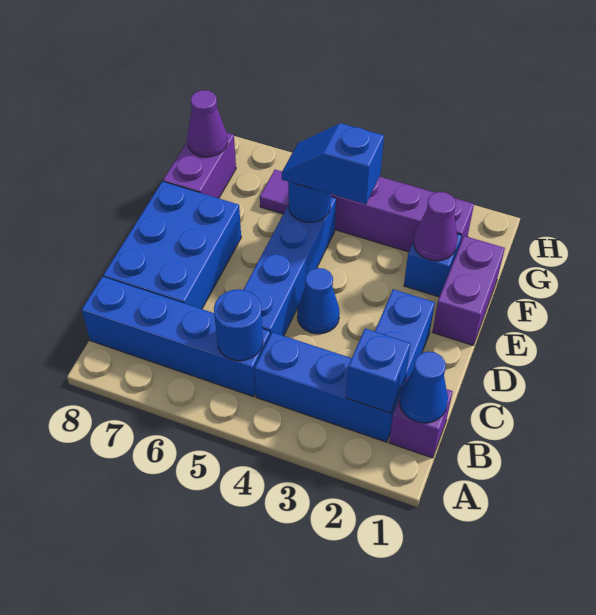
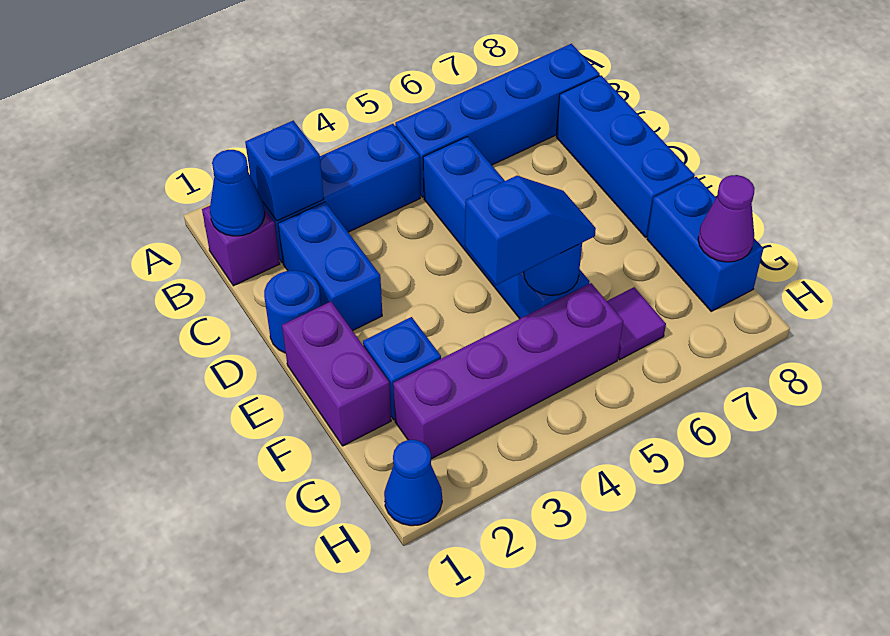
blue 1x1 round brick [214,289,263,361] -> blue 1x1 round brick moved to [264,270,321,353]
blue 2x3 brick [103,181,241,309] -> blue 1x3 brick [556,75,695,237]
blue 1x1 cone [297,268,340,334] -> blue 1x1 cone moved to [384,440,442,526]
purple 1x1 cone [414,192,458,261] -> none
purple 1x2 brick [163,133,236,198] -> blue 1x2 brick [647,177,764,311]

